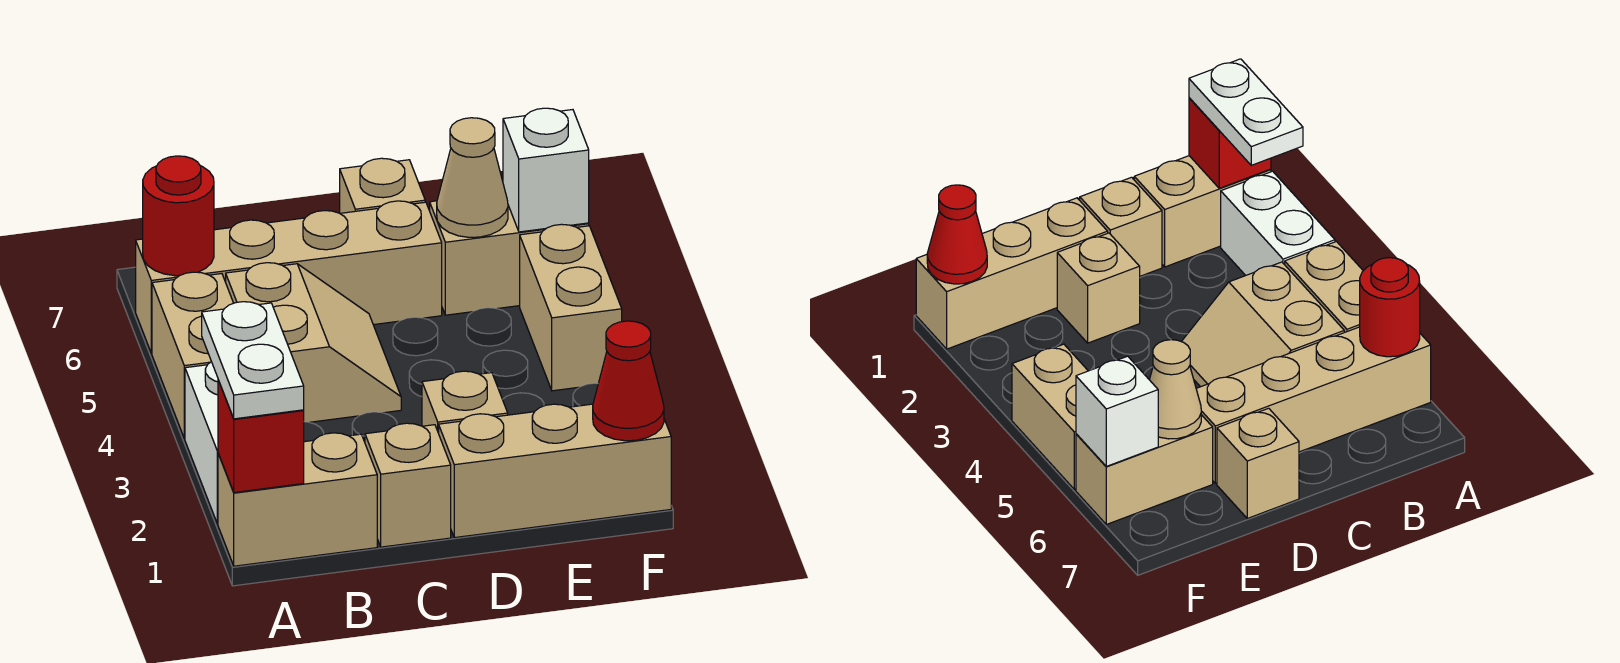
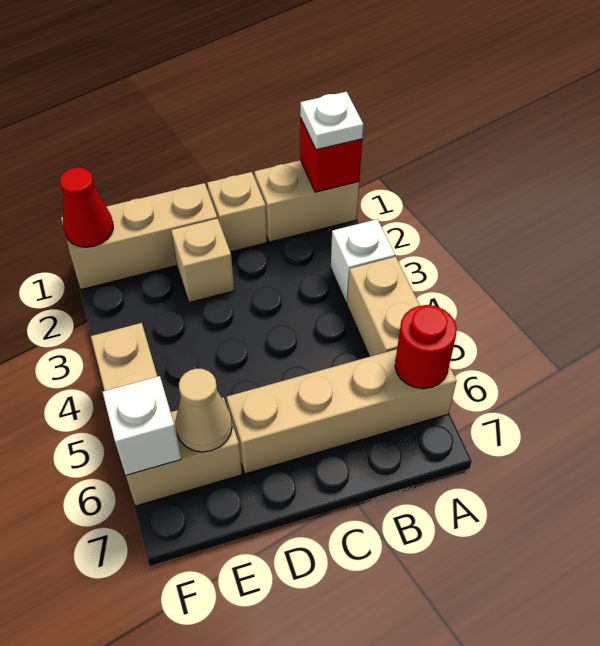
white 1x2 plate [202,302,304,419] -> white 1x1 plate [300,92,363,150]
white 1x2 brick [185,362,218,524] -> white 1x1 brick [331,219,395,303]
tan 2x2 slope [226,263,401,422] -> none
tan 1x1 brick [340,158,425,213] -> none

